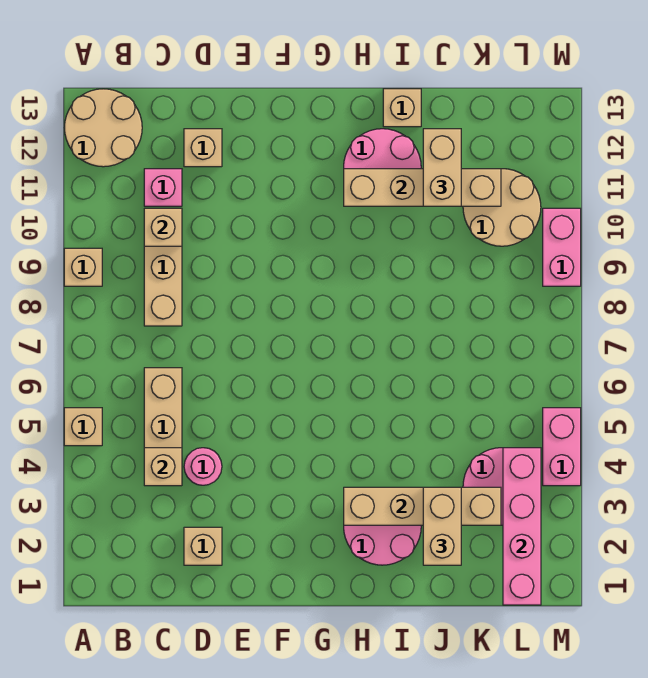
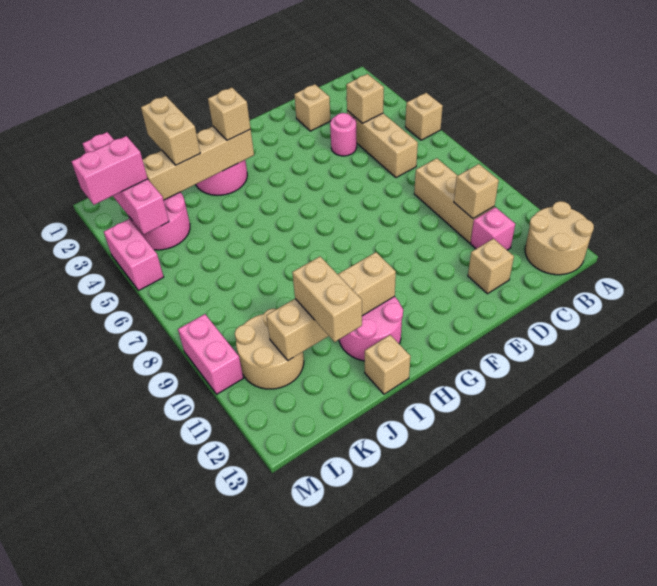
tan 1x1 brick [64,248,102,286] -> tan 1x1 brick moved to [208,87,251,140]
none -> pink 1x2 brick [71,136,148,205]

